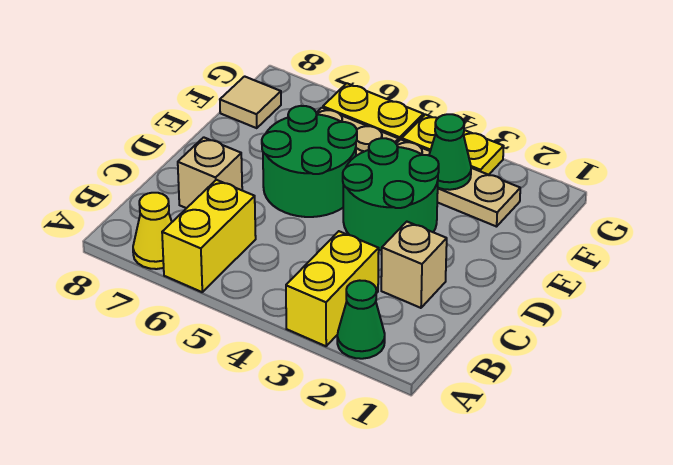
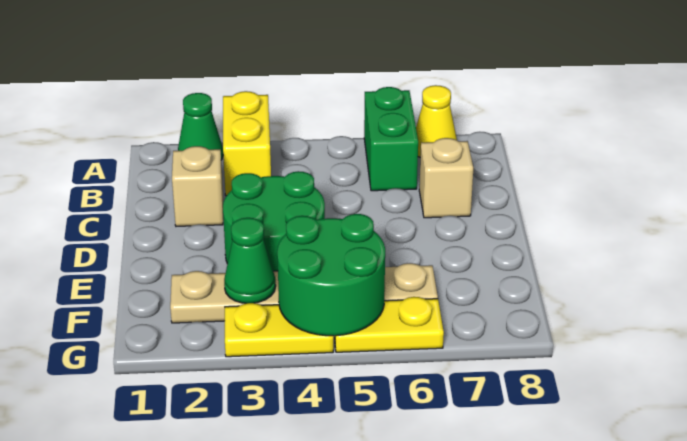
yellow 1x2 brick [162,180,256,292] -> green 1x2 brick [364,87,418,191]
green 2x2 round brick [262,106,357,217] -> green 2x2 round brick moved to [277,214,385,336]
tan 1x1 tile [220,76,281,128] -> none

